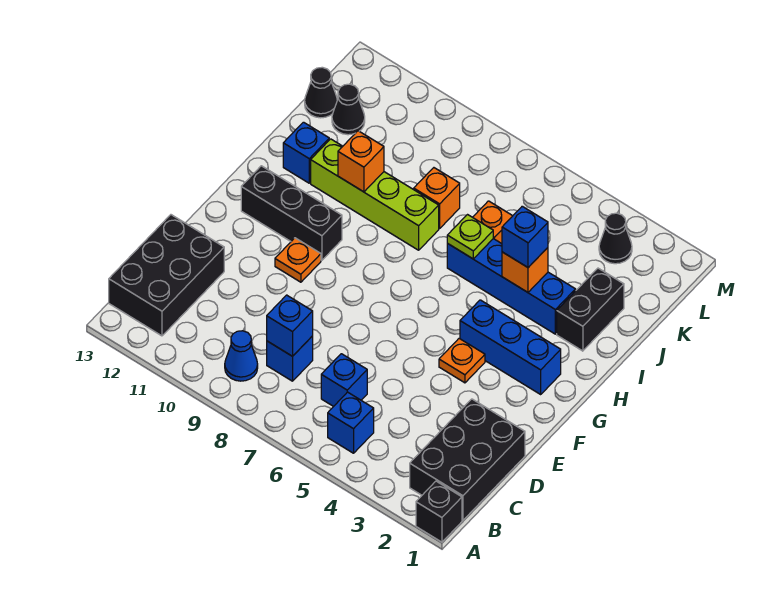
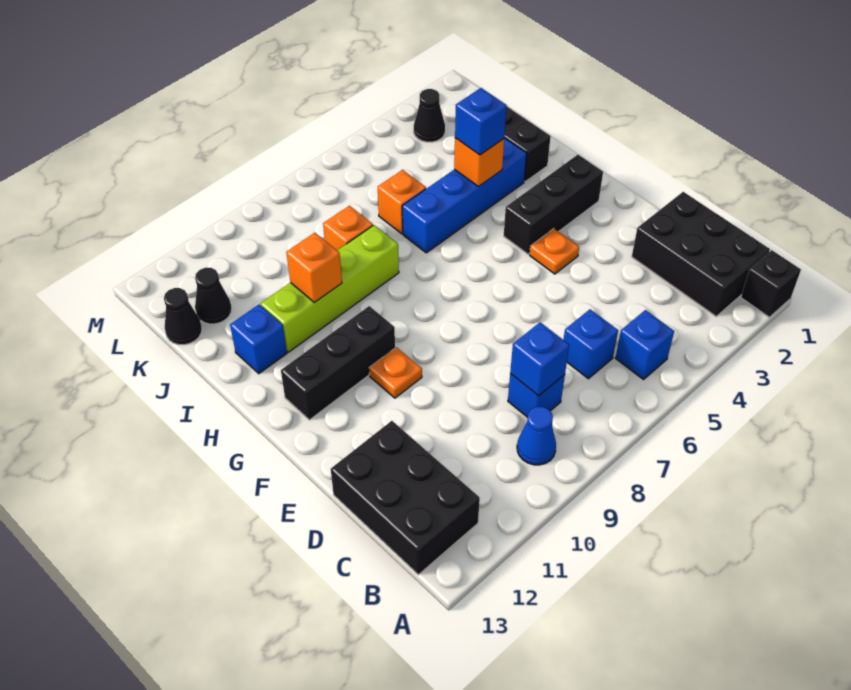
blue 1x3 brick [460,300,561,394] -> black 1x3 brick [504,155,603,254]
lime 1x1 plate [447,215,493,259] -> none

